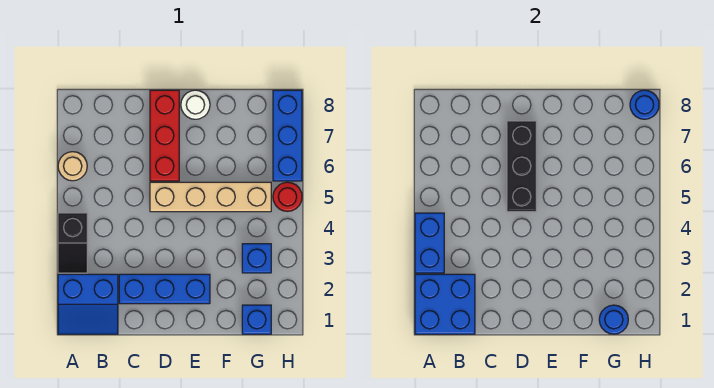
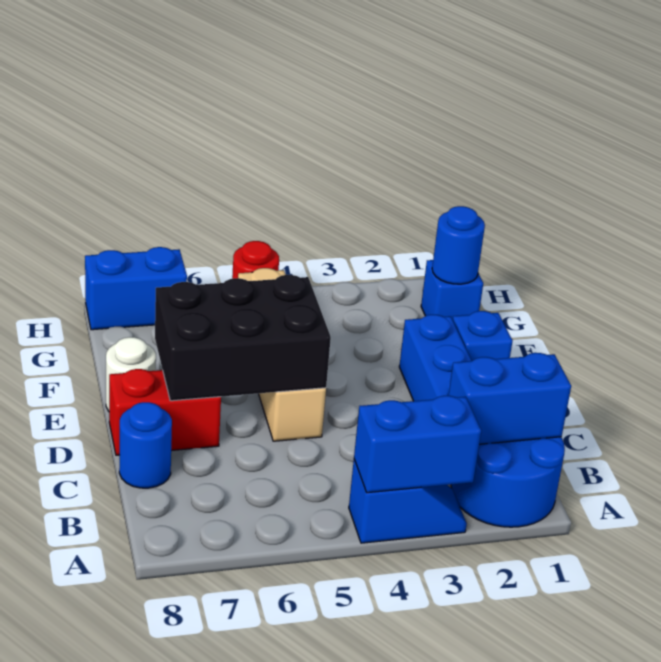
blue 2x2 slope [58,274,118,334] -> blue 2x2 round brick [451,437,565,527]
blue 2x2 brick [415,274,475,334] -> blue 1x2 brick [448,353,571,444]
black 1x2 slope [58,213,87,273] -> blue 1x2 slope [349,460,467,543]
tan 1x1 round brick [58,152,87,181] -> none
black 1x3 brick [507,121,536,212] -> black 2x3 brick [155,275,331,401]
red 1x3 brick [150,90,179,181] -> red 1x2 brick [109,369,221,455]
blue 1x1 brick [242,244,271,273] -> blue 1x1 brick moved to [453,311,512,361]
blue 1x3 brick [273,90,302,181] -> blue 1x2 brick [85,247,187,330]
blue 1x1 round brick [630,90,659,119] -> blue 1x1 round brick moved to [119,402,172,488]

